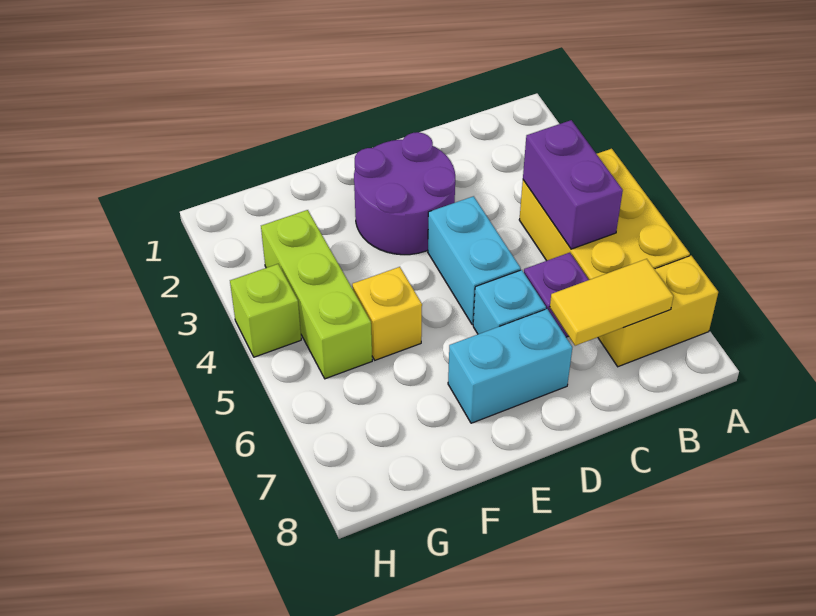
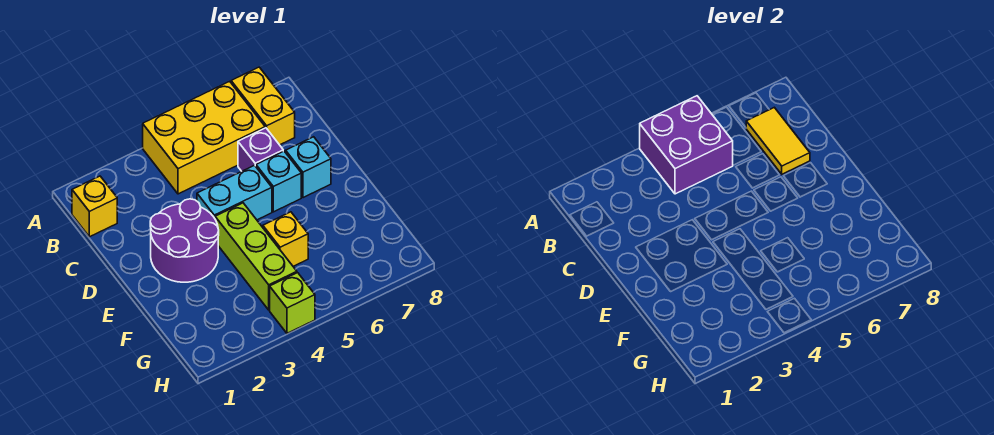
none -> yellow 1x1 brick [72,176,117,237]
purple 1x2 brick [523,120,623,249] -> purple 2x2 brick [640,96,733,194]
cyan 1x2 brick [448,309,572,423] -> cyan 1x1 brick [286,137,331,198]
lime 1x3 brick [261,210,372,379] -> lime 1x3 brick turned to [215,203,297,310]

